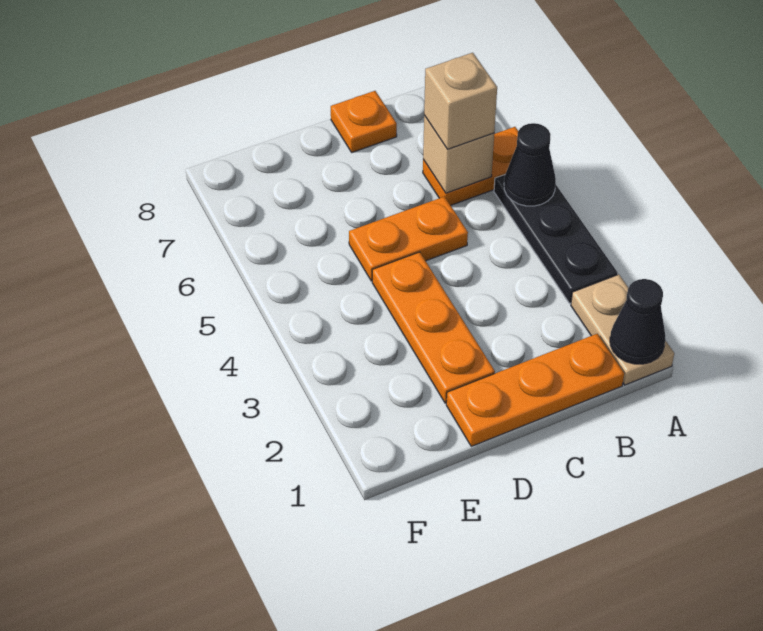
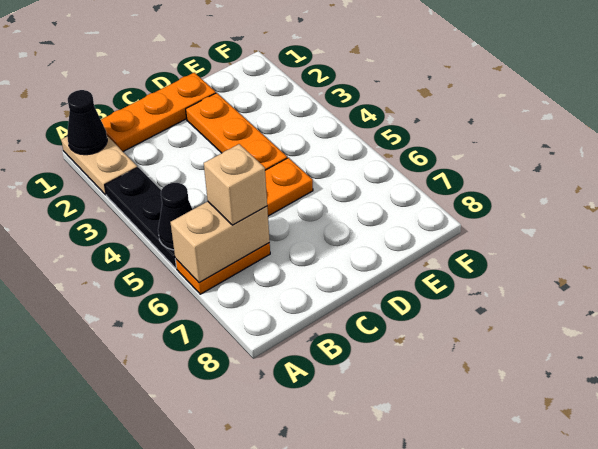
tan 1x1 brick [423,115,494,193] -> tan 1x2 brick [170,201,270,283]
orange 1x1 plate [331,91,397,152] -> none

